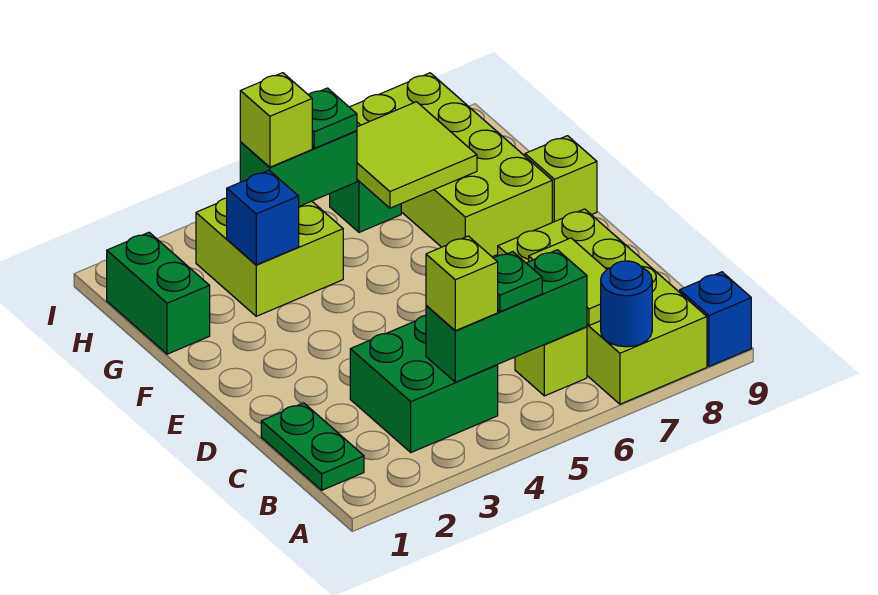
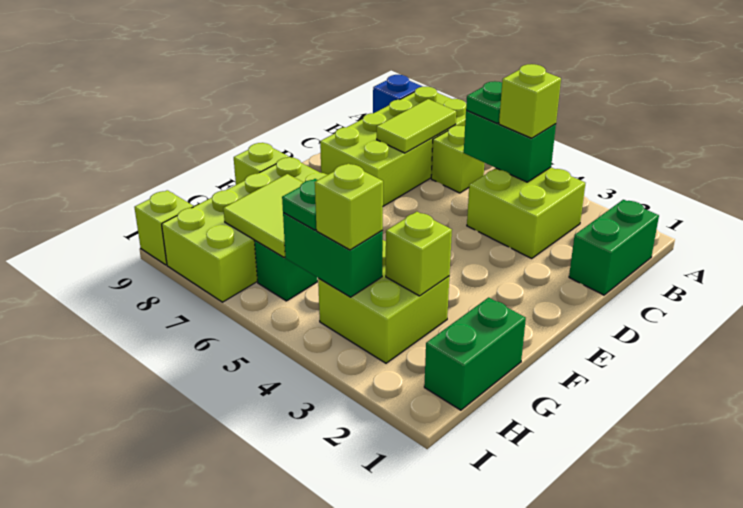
blue 1x1 round brick [601,261,652,347] -> none
green 1x2 plate [261,403,364,490] -> green 1x2 brick [569,200,659,295]
green 2x2 brick [350,315,498,452] -> lime 2x2 brick [467,167,585,258]
green 1x3 brick [426,250,587,382] -> green 1x2 brick [464,110,556,182]
blue 1x1 brick [227,170,299,265] -> lime 1x1 brick [386,212,452,296]
none -> lime 1x1 brick [134,190,193,265]

